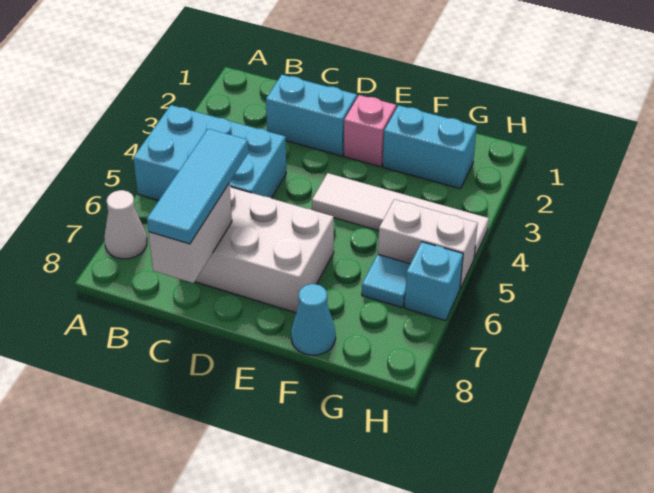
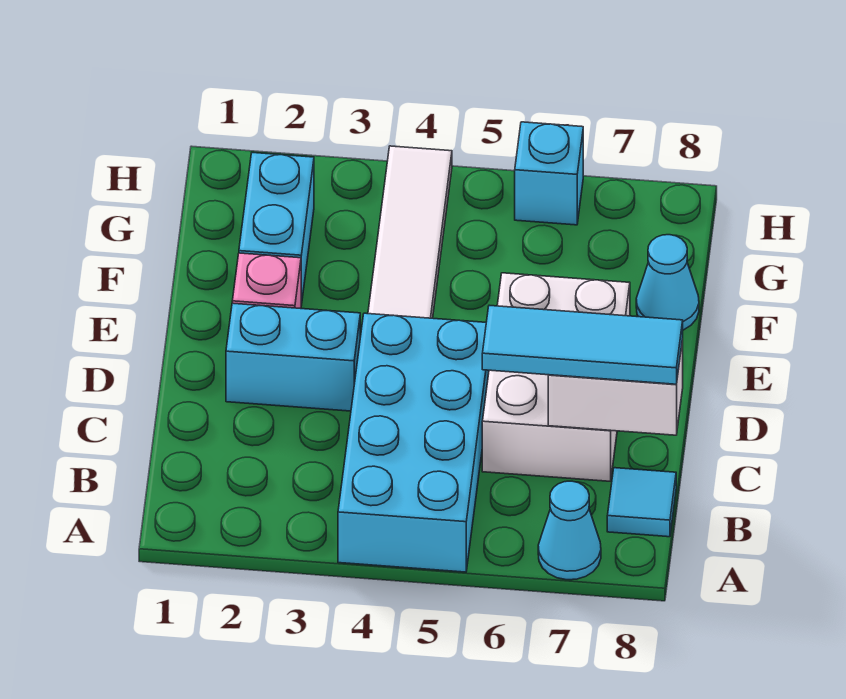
cyan 2x3 brick [133,105,286,200] -> cyan 2x4 brick [338,313,489,572]
white 1x1 cone [104,190,147,259] -> cyan 1x1 cone [538,481,601,580]
cyan 1x2 brick [266,75,357,156] -> cyan 1x2 brick turned to [226,303,360,411]
white 1x2 brick [378,199,478,289] -> none
cyan 1x1 tile [362,254,410,308] -> cyan 1x1 tile moved to [607,468,676,537]

